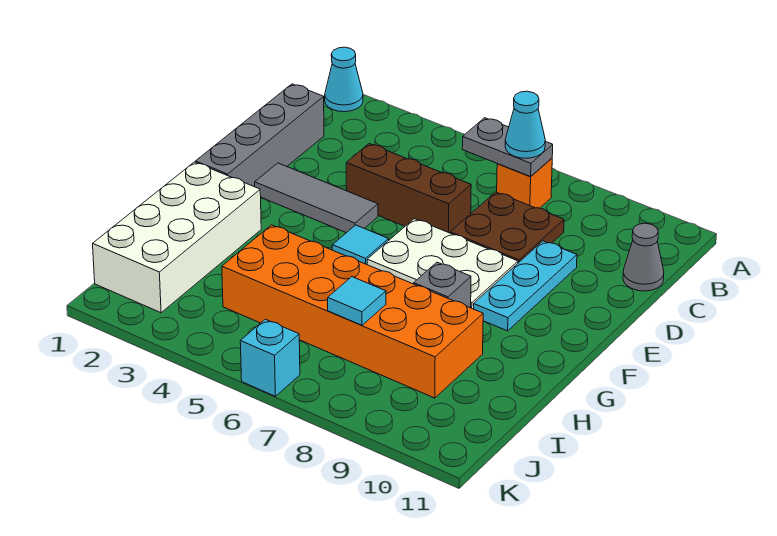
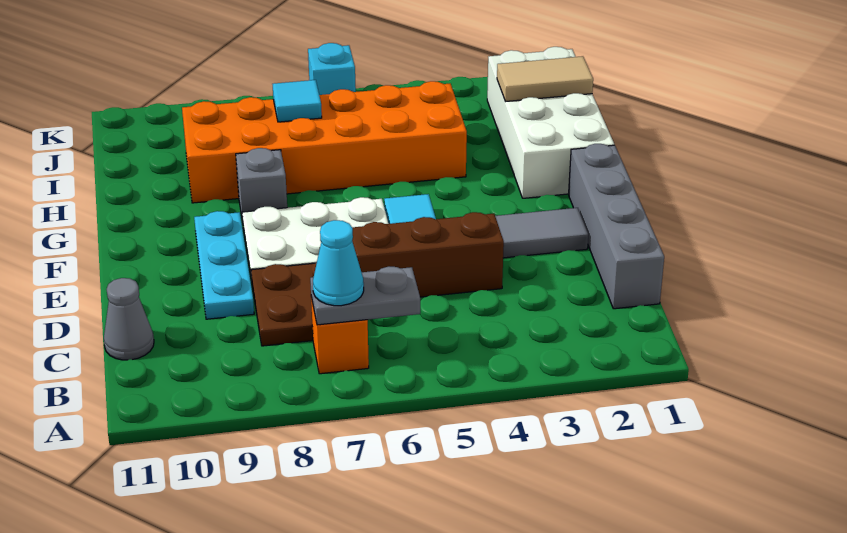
cyan 1x1 cone [325,47,363,112] -> none
none -> tan 1x2 tile [497,56,593,102]

